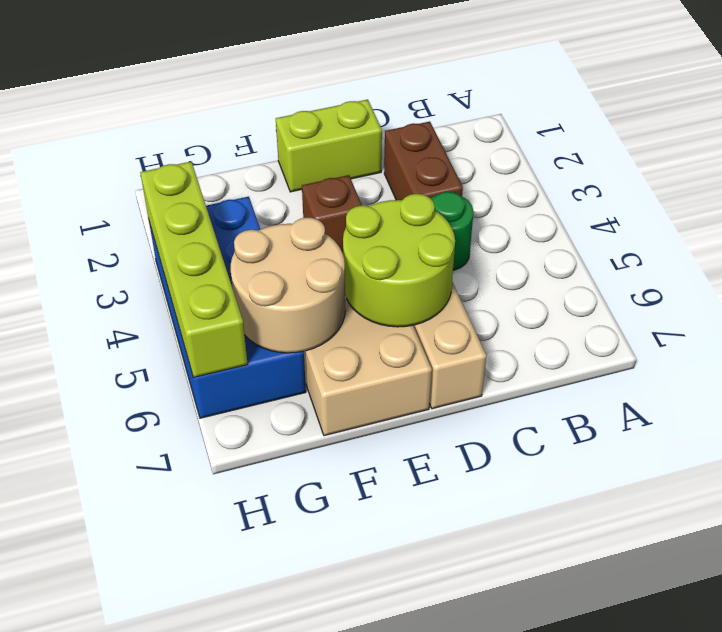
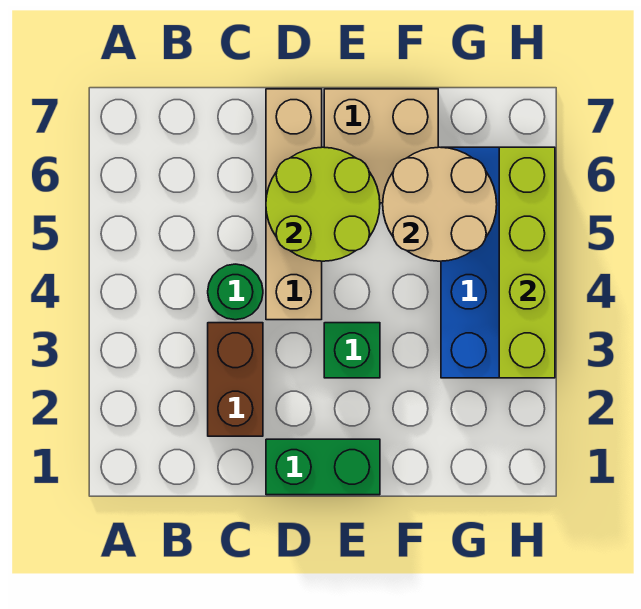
lime 1x2 brick [276,100,382,192] -> green 1x2 brick [266,439,380,495]
brown 1x1 brick [302,175,362,253] -> green 1x1 brick [324,323,380,378]

